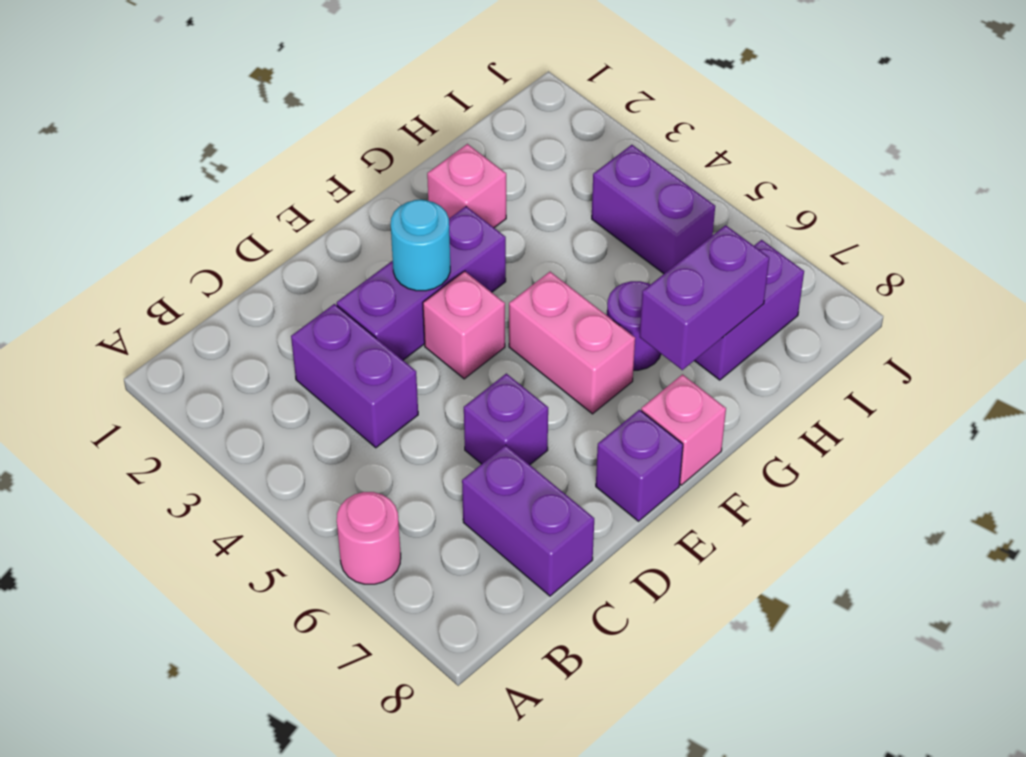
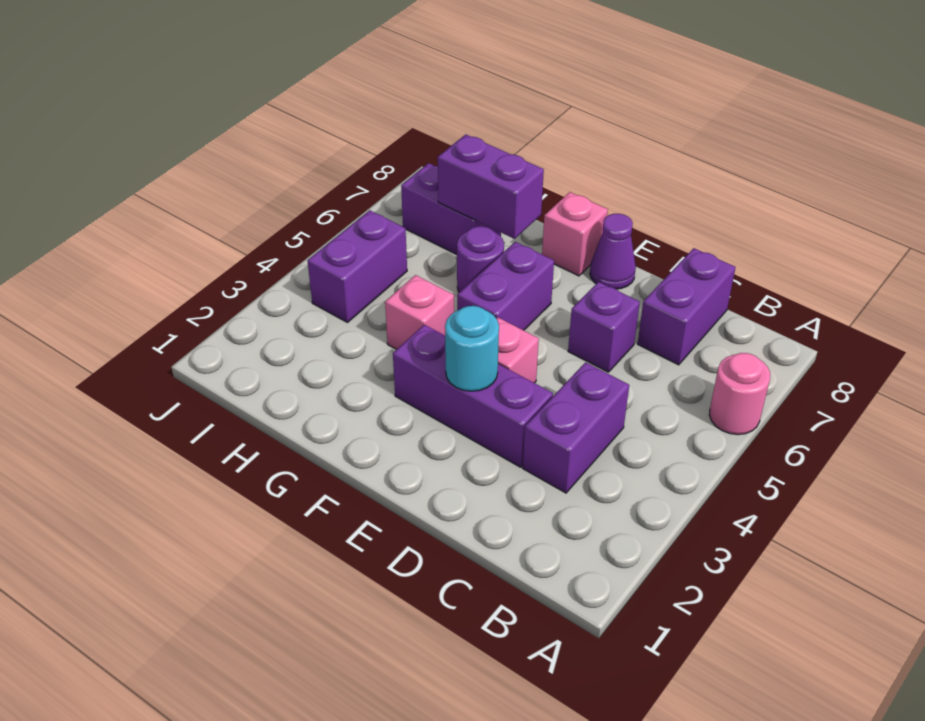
purple 1x1 brick [596,410,683,521] -> purple 1x1 cone [590,214,636,289]
pink 1x2 brick [509,272,635,414] -> purple 1x2 brick [457,242,554,330]
pink 1x1 brick [427,144,506,228] -> pink 1x1 brick moved to [385,275,454,350]

